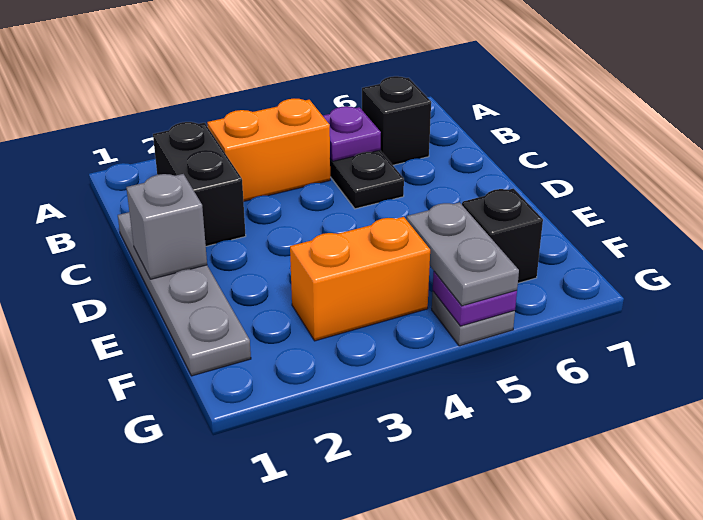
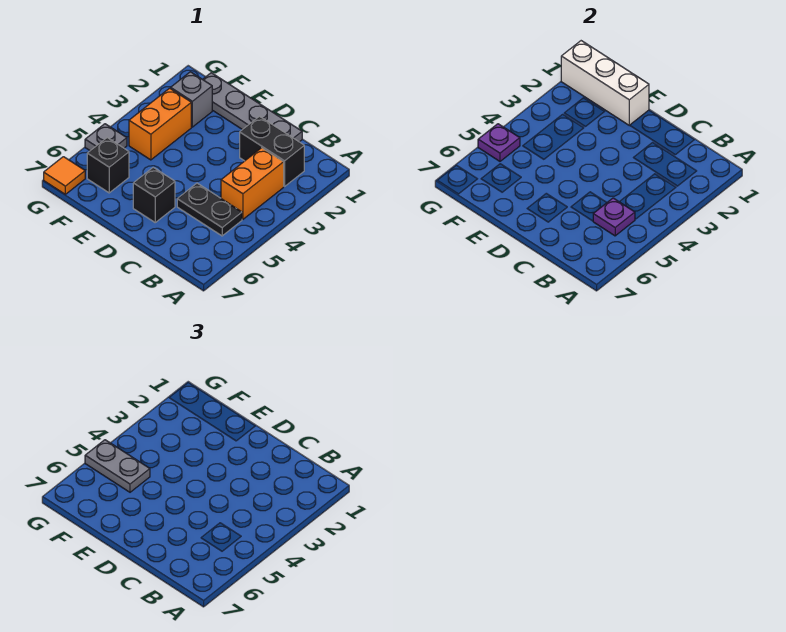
black 1x1 brick [362,76,431,165] -> black 1x1 brick moved to [133,167,175,222]
grey 1x1 brick [126,174,207,279] -> grey 1x1 brick moved to [171,72,212,127]
none -> white 1x3 brick [561,41,649,125]
none -> orange 1x1 tile [44,157,85,194]

